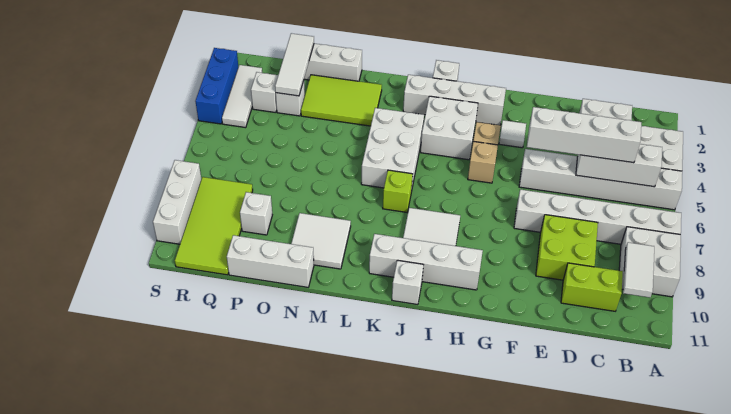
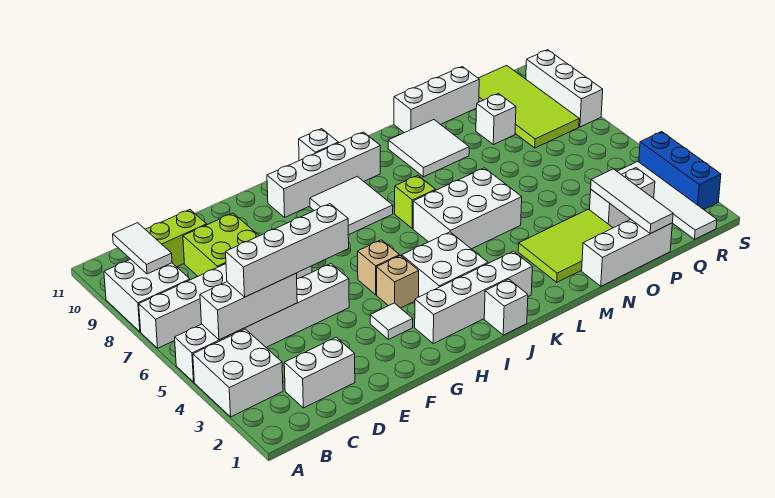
white 2x3 brick [361,108,424,192] -> white 2x3 brick turned to [413,168,522,249]
white 1x3 tile [222,65,262,128] -> white 1x4 tile [617,161,717,239]

